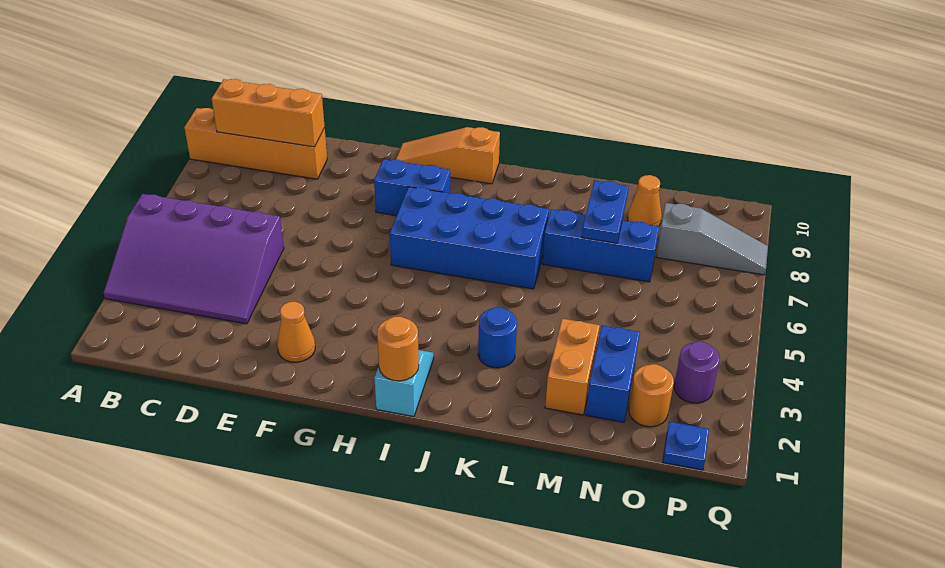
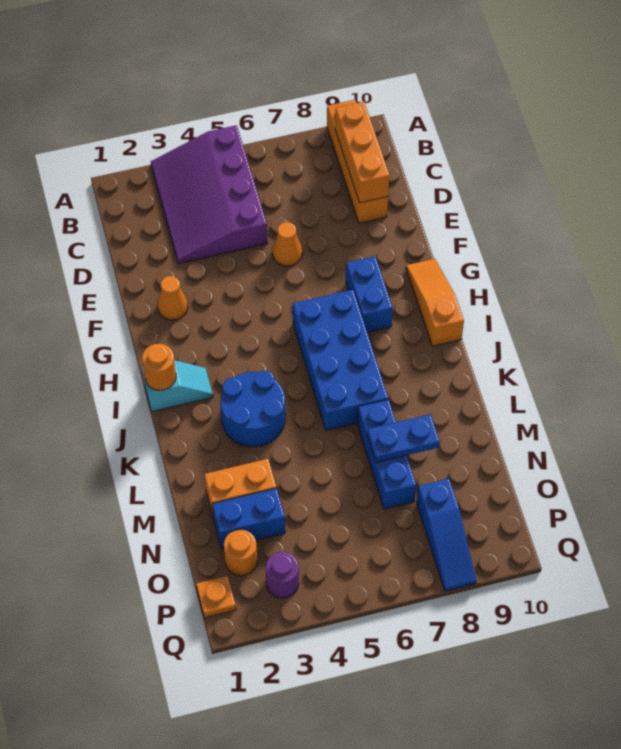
blue 1x1 round brick [478,307,517,368] -> blue 2x2 round brick [220,371,285,447]
orange 1x1 cone [627,175,662,226] -> orange 1x1 cone moved to [273,222,302,266]
grey 1x3 slope [656,203,768,275] -> blue 1x3 slope [416,479,476,591]
blue 1x1 plate [663,422,709,470] -> orange 1x1 plate [196,576,236,618]

